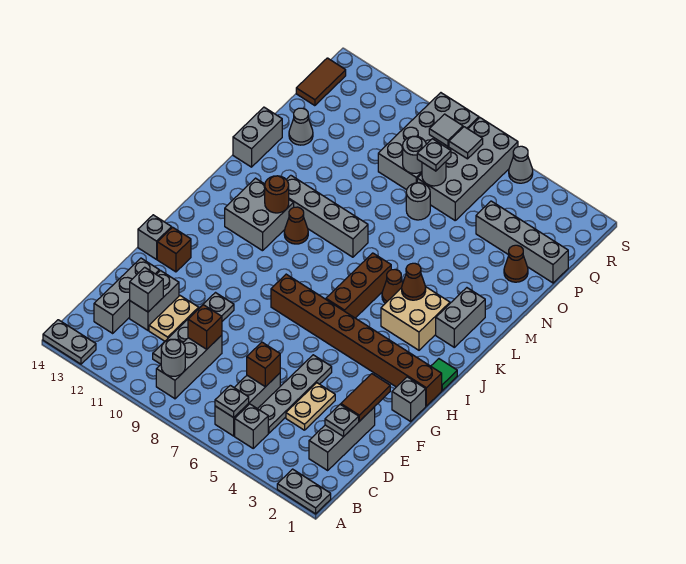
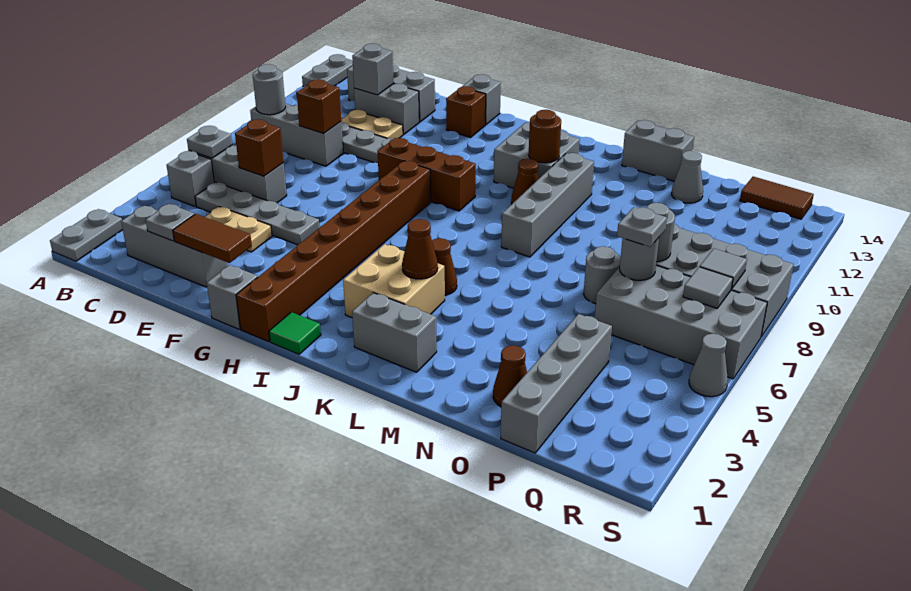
brown 1x3 brick [326,253,391,318] -> brown 1x3 brick moved to [378,138,476,211]

